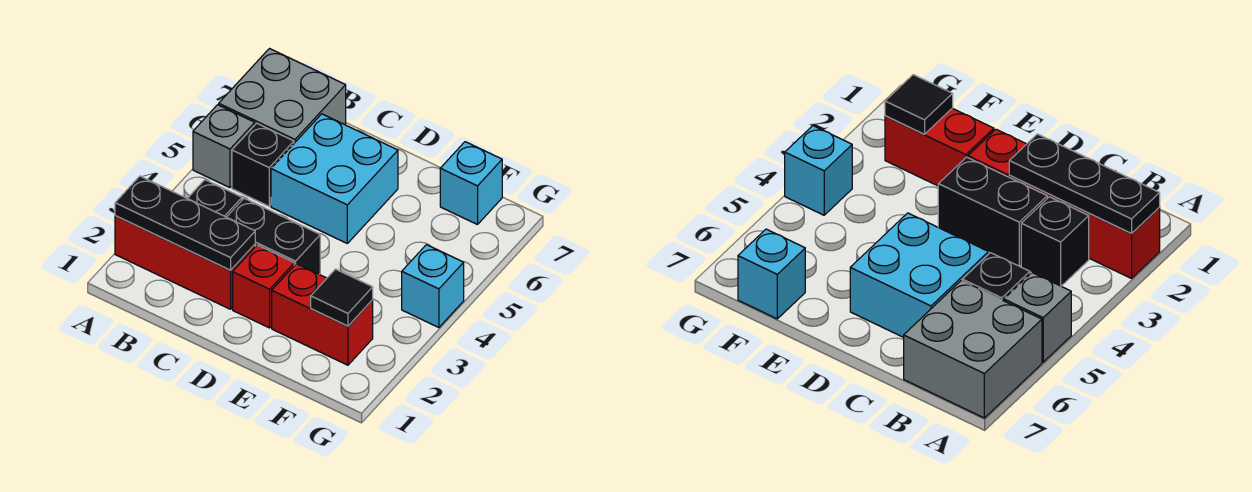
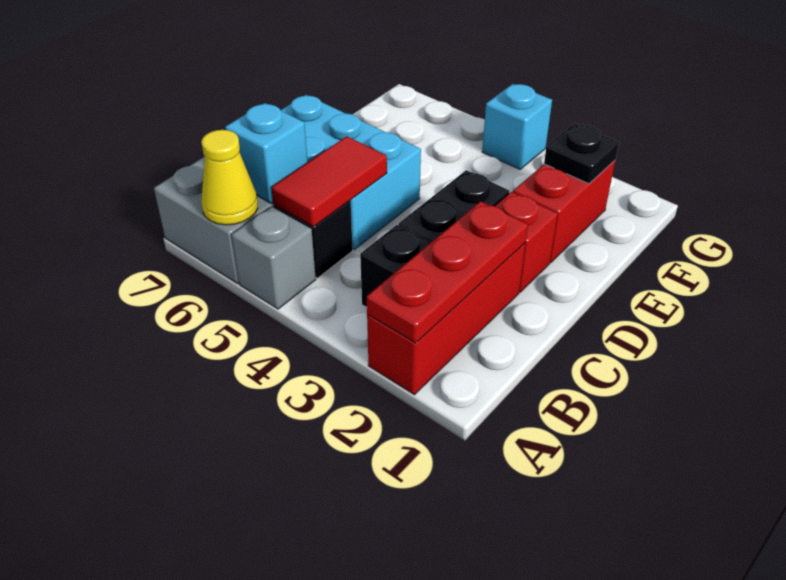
black 1x3 plate [115,176,255,270] -> red 1x3 plate [367,201,528,343]
none -> yellow 1x1 cone [201,130,258,225]
none -> red 1x2 tile [271,136,387,227]
cyan 2x2 brick [271,114,398,243] -> cyan 2x3 brick [281,95,421,249]
black 1x1 tile [311,269,373,326] -> black 1x1 plate [544,123,619,184]
cyan 1x1 brick [440,142,502,225] -> cyan 1x1 brick moved to [225,103,308,203]

